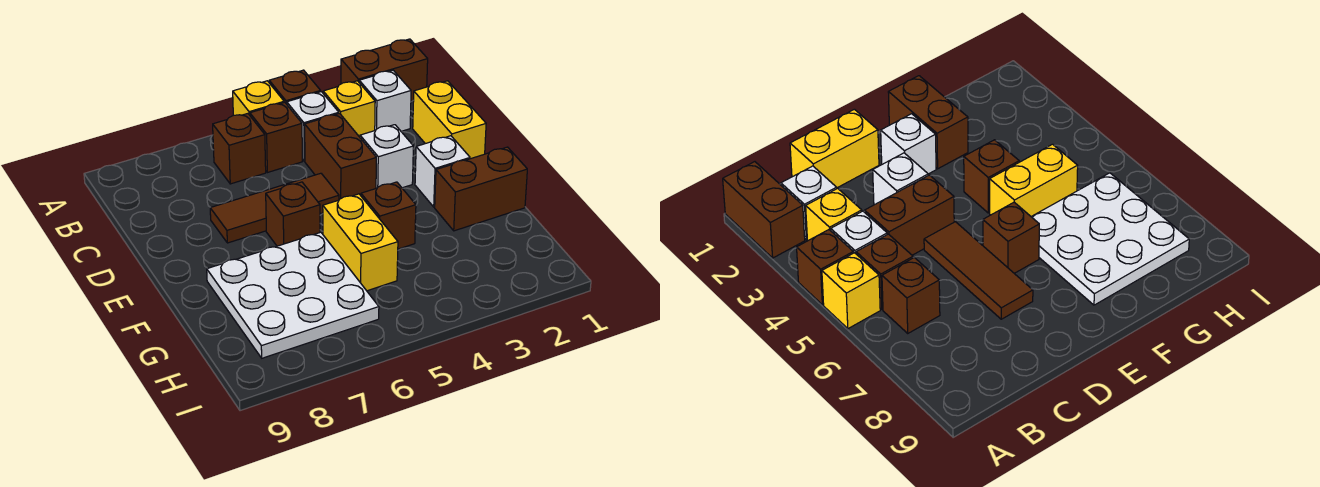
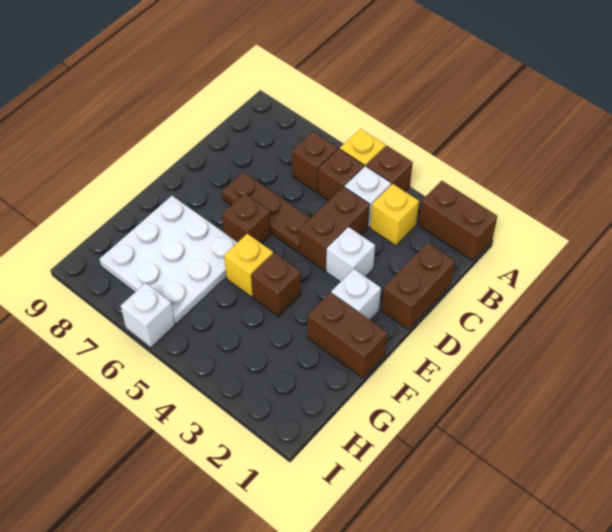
white 1x1 brick [359,70,411,131] -> white 1x1 brick moved to [121,283,175,348]
yellow 1x2 brick [413,81,486,159] -> brown 1x2 brick [381,243,455,330]
brown 1x3 tile [210,173,339,243] -> brown 1x3 plate [222,172,310,252]
yellow 1x2 brick [323,194,398,291] -> yellow 1x1 brick [224,234,273,297]

